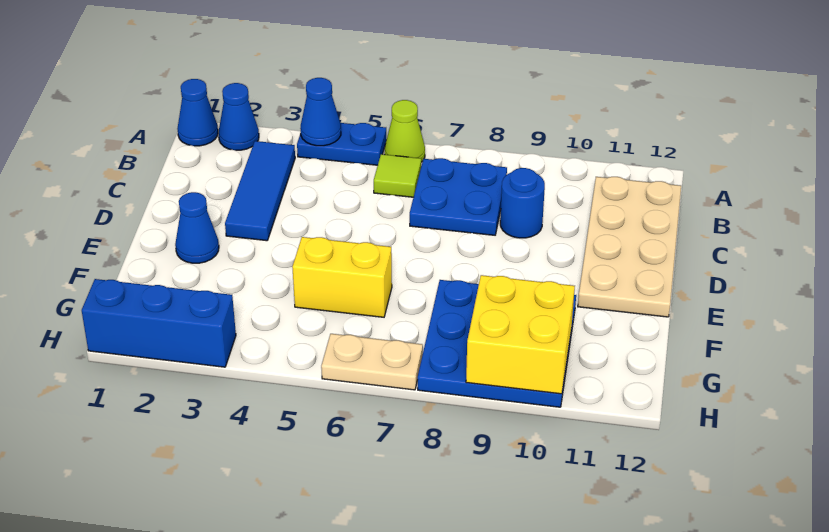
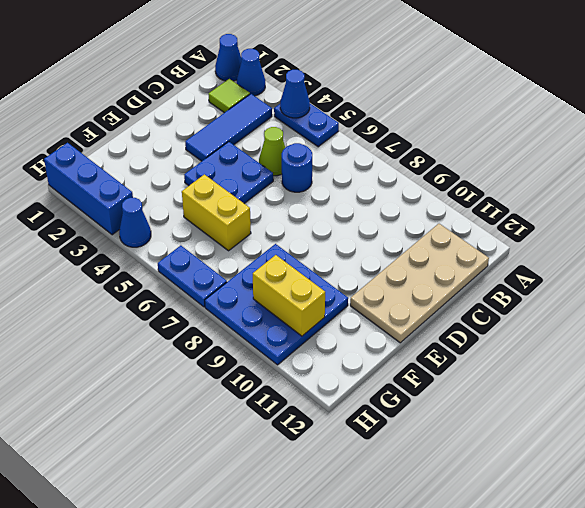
lime 1x1 cone [385,100,425,162] -> lime 1x1 cone moved to [259,127,285,176]
lime 1x1 tile [374,154,421,197] -> lime 1x1 tile moved to [208,79,250,113]
blue 2x2 plate [410,158,507,235] -> blue 2x2 plate moved to [184,142,273,204]
blue 1x1 round brick [500,168,545,238] -> blue 1x1 round brick moved to [282,143,312,192]
blue 1x1 cone [175,192,219,263] -> blue 1x1 cone moved to [119,198,151,247]
yellow 2x2 brick [466,275,575,394] -> yellow 1x2 brick [253,255,325,336]
tan 1x2 plate [321,334,423,390] -> blue 1x2 plate [158,245,227,307]

